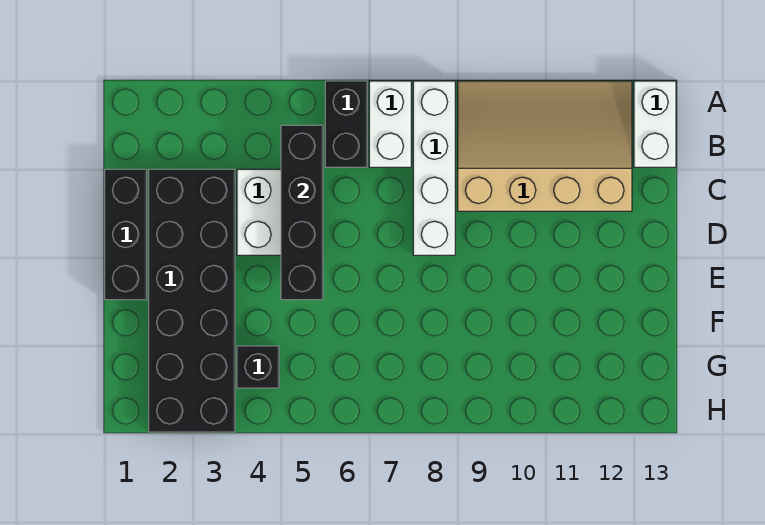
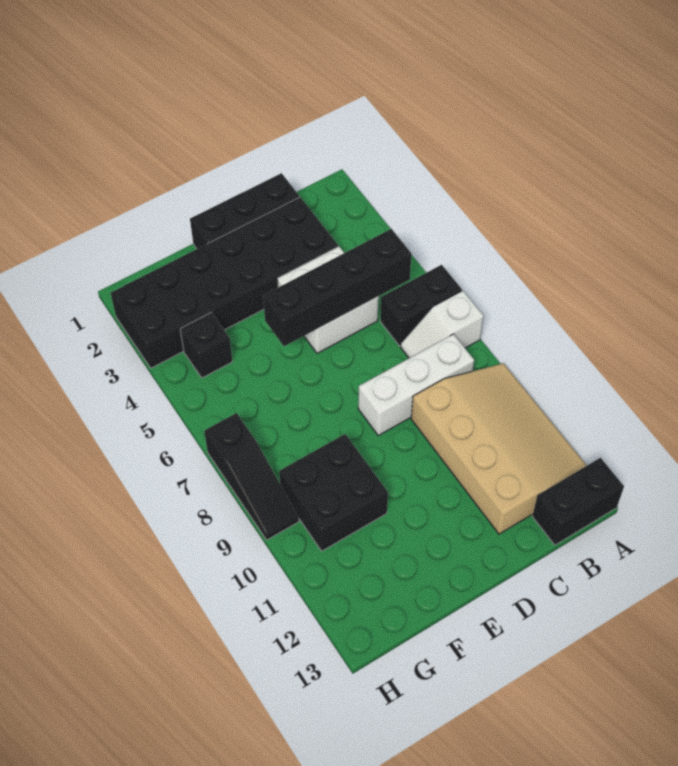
white 1x2 brick [369,81,411,167] -> white 1x2 slope [401,291,483,358]
white 1x4 brick [413,81,455,255] -> white 1x3 brick [358,334,474,435]
white 1x2 brick [634,81,676,167] -> black 1x2 brick [532,458,624,545]
none -> black 2x2 brick [279,434,388,551]
none -> black 1x3 slope [204,413,299,540]

